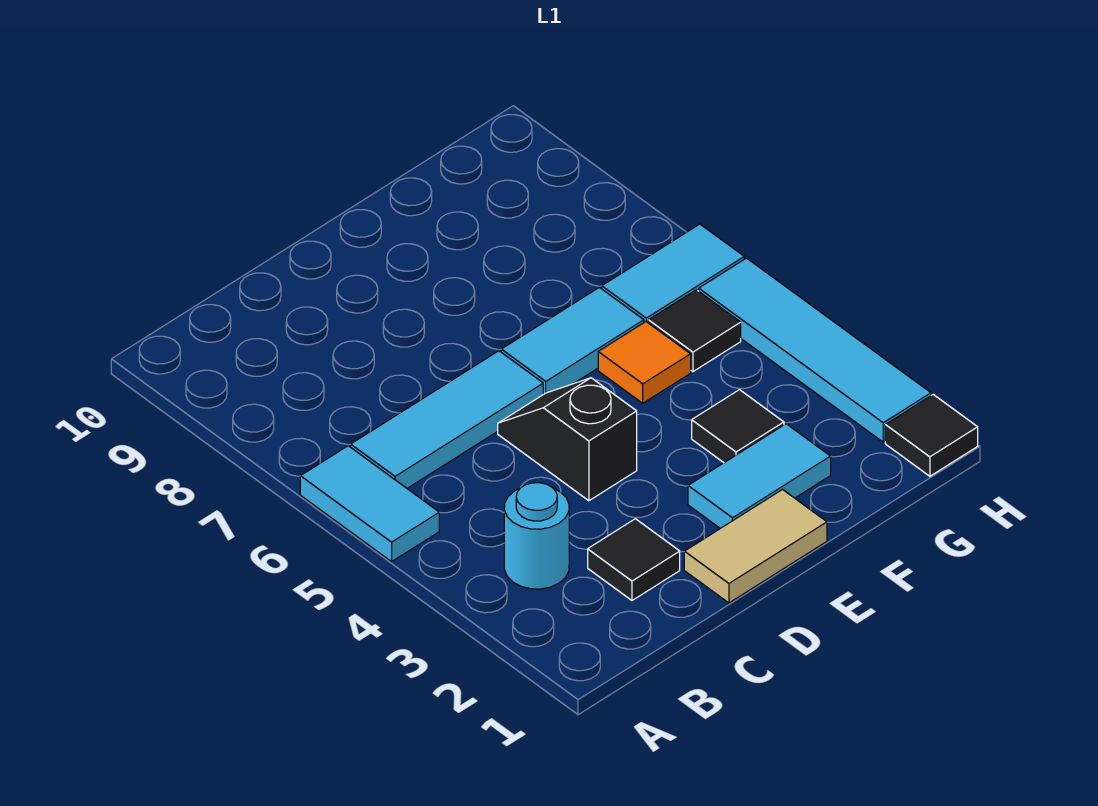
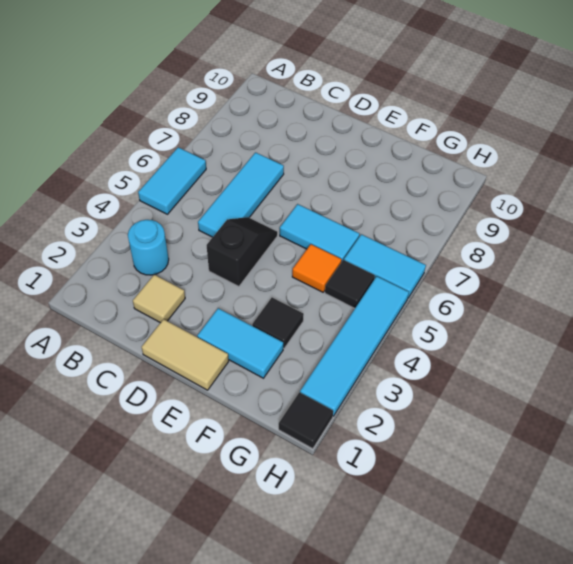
cyan 1x3 tile [351,351,543,488] -> cyan 1x3 tile turned to [198,153,284,237]
black 1x1 tile [588,519,680,600] -> tan 1x1 tile [133,275,185,323]

